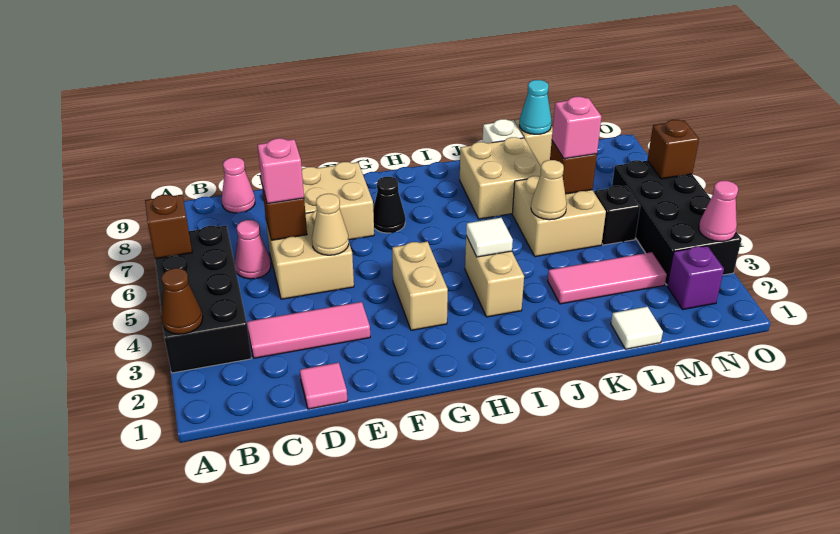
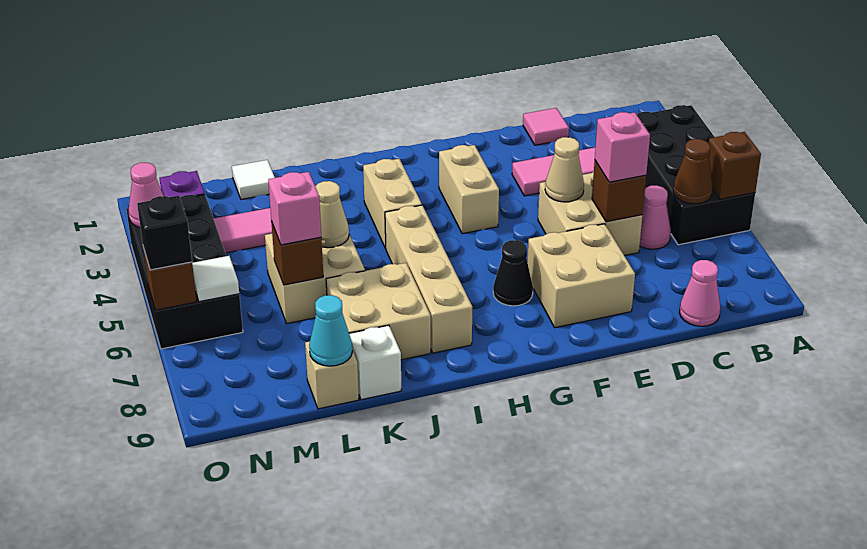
brown 1x1 cone [161,268,203,334] -> brown 1x1 cone moved to [673,139,713,204]
white 1x1 tile [466,218,513,257] -> white 1x1 tile moved to [192,256,239,302]
none -> tan 1x4 brick [385,205,472,353]
black 1x1 brick [595,186,640,245] -> black 1x1 brick moved to [137,195,192,270]

